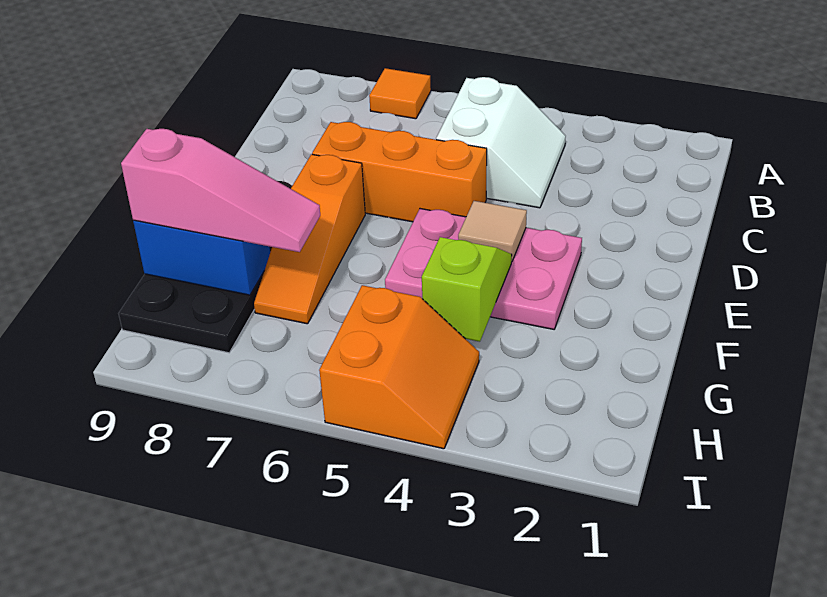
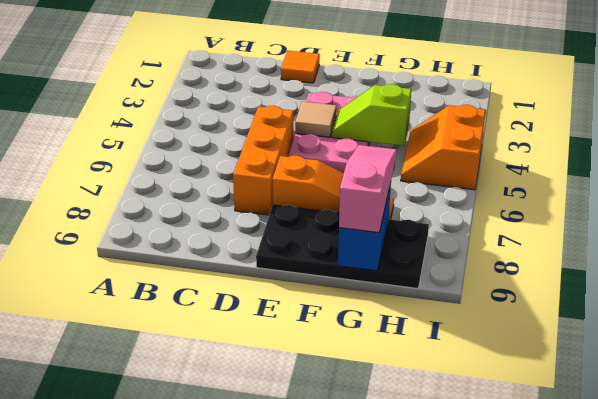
orange 1x1 tile [369,68,431,119] -> orange 1x1 tile moved to [281,51,320,83]
white 2x2 slope [436,77,566,208] -> none
orange 2x2 slope [319,285,479,449] -> orange 2x2 slope turned to [401,105,485,190]

